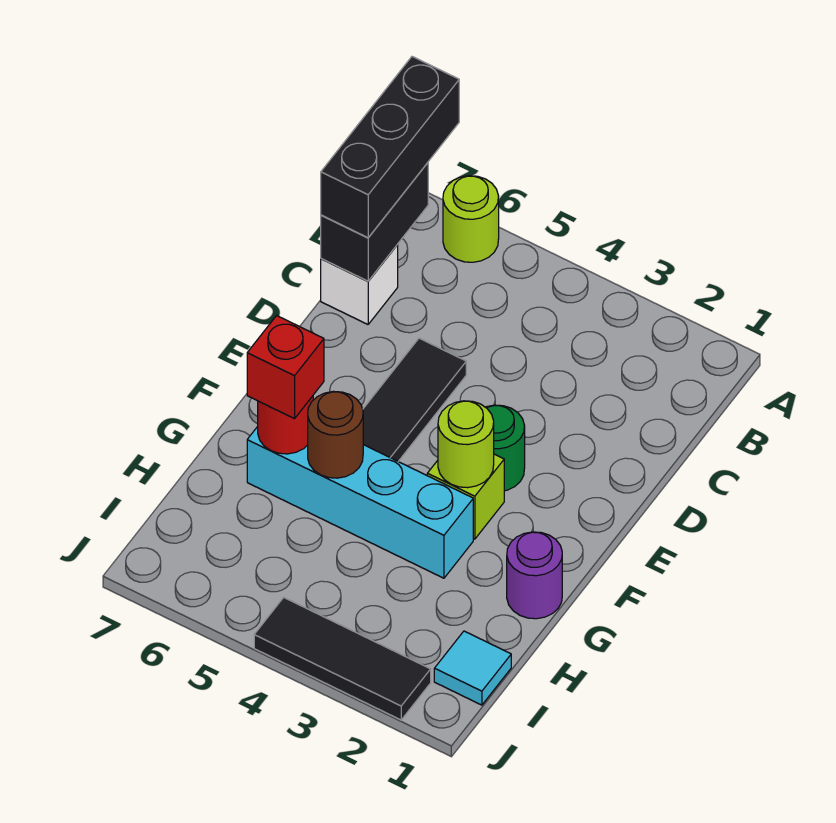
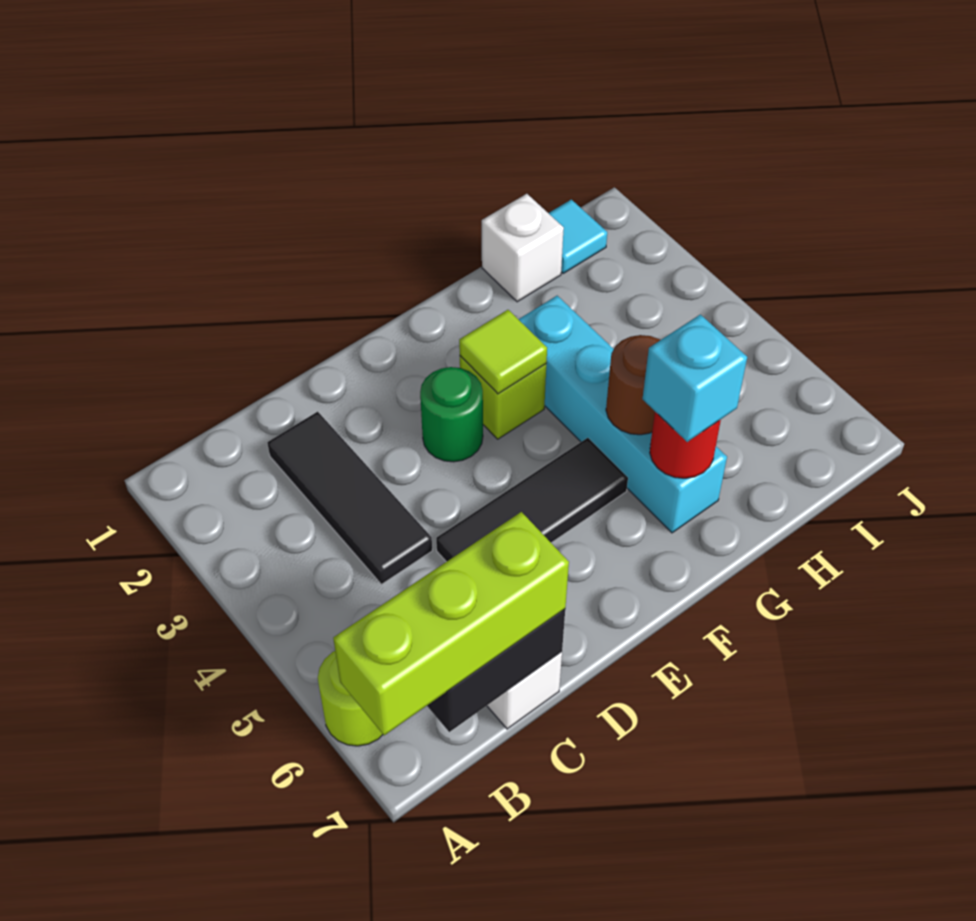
black 1x3 brick [321,57,459,238] -> lime 1x3 brick [333,512,569,735]
lime 1x1 round brick [438,401,494,488] -> lime 1x1 tile [459,310,547,394]
purple 1x1 round brick [507,532,562,619] -> none
red 1x1 brick [247,316,324,419] -> cyan 1x1 brick [643,315,747,442]
none -> white 1x1 brick [482,194,564,302]
black 1x3 tile [254,597,431,720] -> black 1x3 tile moved to [267,412,432,584]

